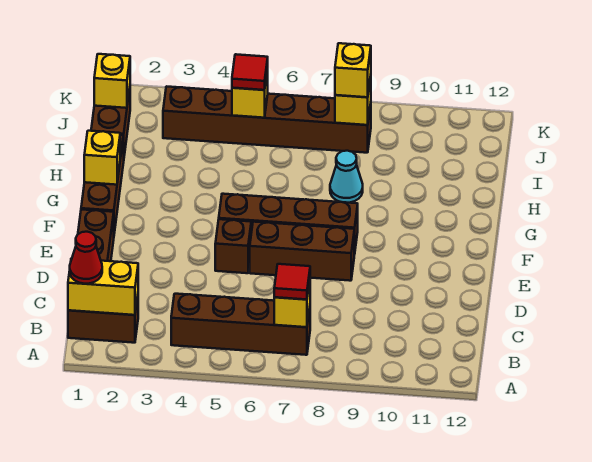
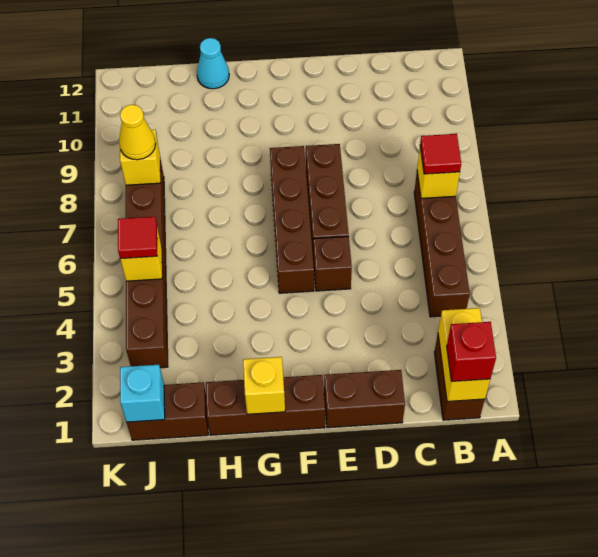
red 1x1 cone [70,232,102,284] -> red 1x1 brick [447,322,496,381]
cyan 1x1 cone [330,151,363,203] -> cyan 1x1 cone moved to [197,38,229,89]
yellow 1x1 brick [94,54,130,108] -> cyan 1x1 brick [120,365,165,422]
yellow 1x1 brick [335,43,371,97] -> yellow 1x1 cone [119,105,156,160]

